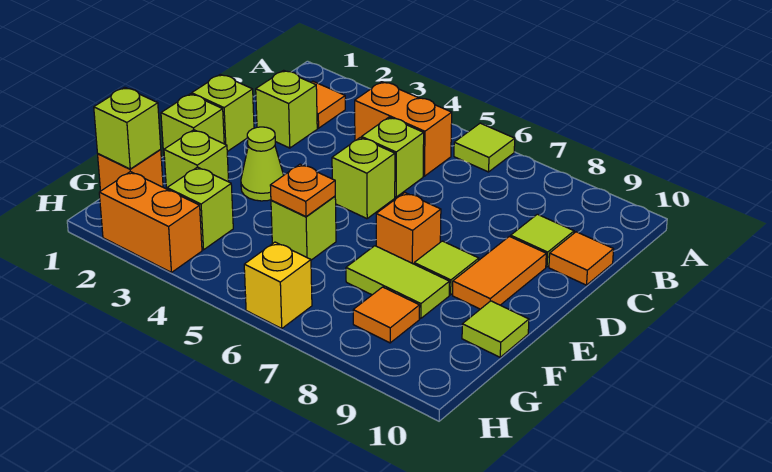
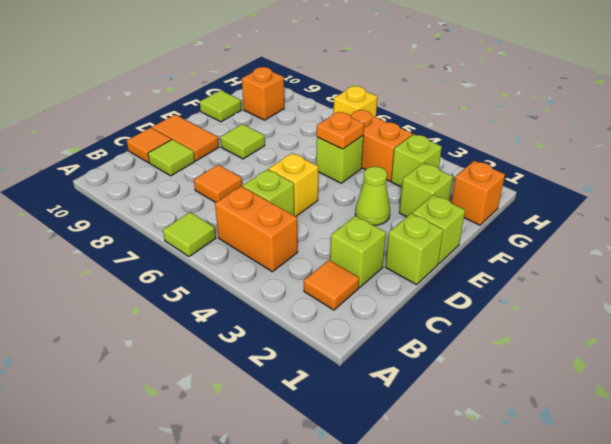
lime 1x1 brick [332,138,395,219] -> yellow 1x1 brick [269,153,318,216]
orange 1x2 tile [453,236,546,309] -> orange 1x2 tile turned to [152,115,219,161]
orange 1x1 brick [376,193,441,264] -> orange 1x1 brick moved to [242,67,284,120]
lime 1x2 tile [346,246,450,319] -> none
lime 1x1 brick [94,87,161,169] -> none
orange 1x1 tile [353,287,420,343] -> orange 1x1 tile moved to [194,165,242,203]
orange 1x2 brick [99,172,202,272] -> orange 1x2 brick moved to [350,110,412,181]

